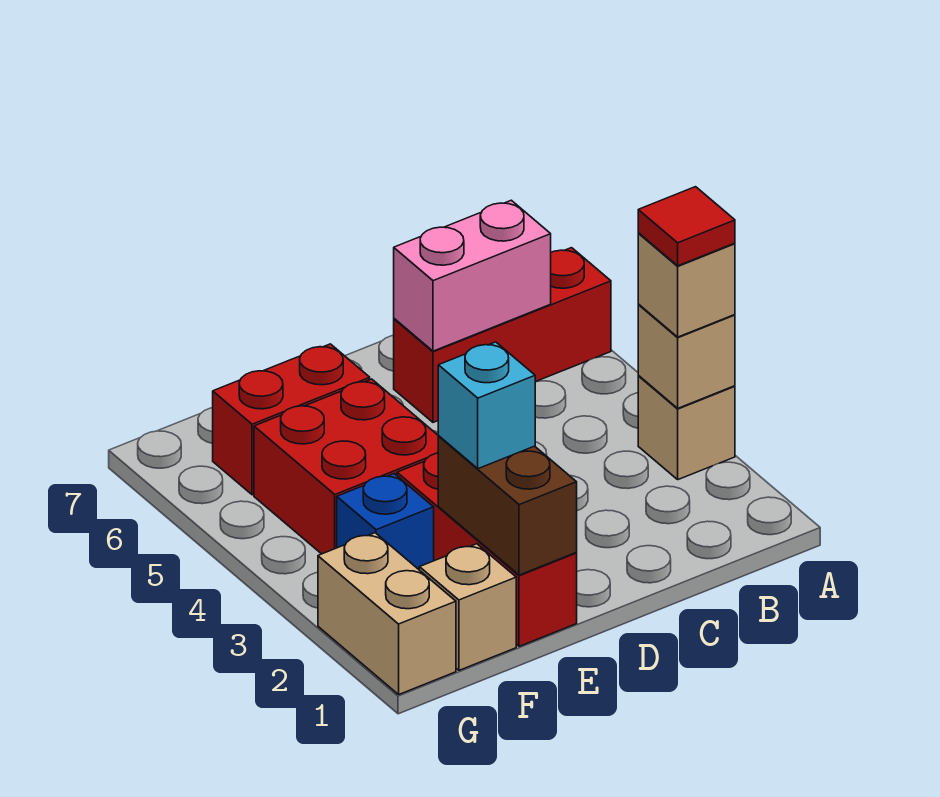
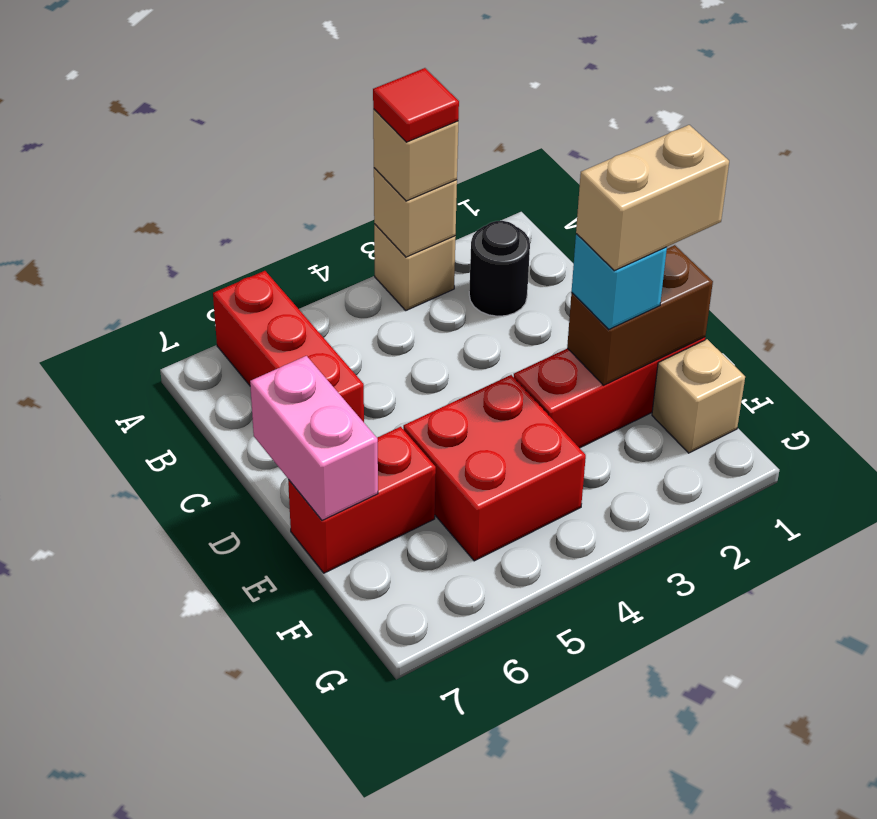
none -> black 1x1 round brick [469,221,530,316]
pink 1x2 brick [394,200,551,351] -> pink 1x2 brick moved to [250,356,378,520]
red 1x2 brick [213,344,370,495] -> red 1x2 brick turned to [288,427,436,573]
blue 1x1 brick [337,474,434,569] -> none
tan 1x2 brick [318,533,456,694] -> tan 1x2 brick moved to [576,125,729,271]

